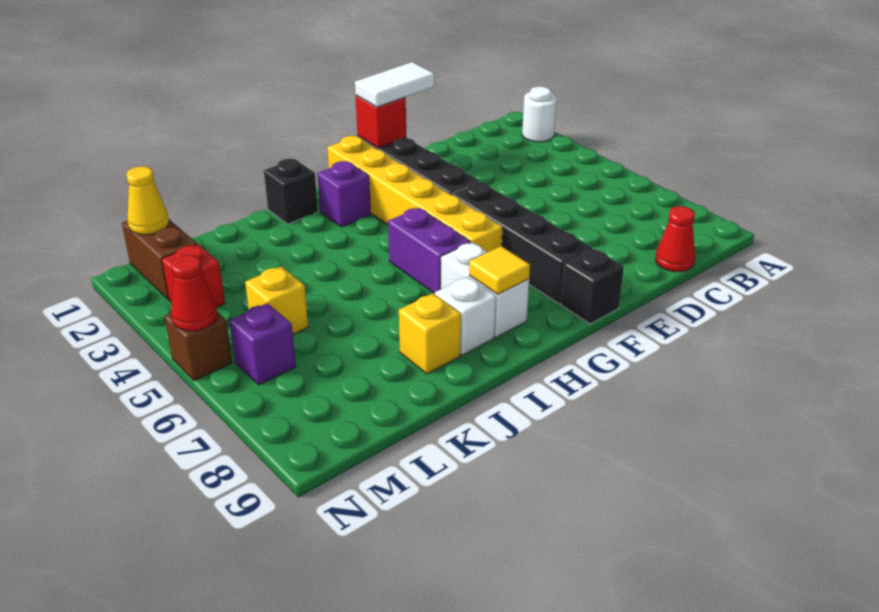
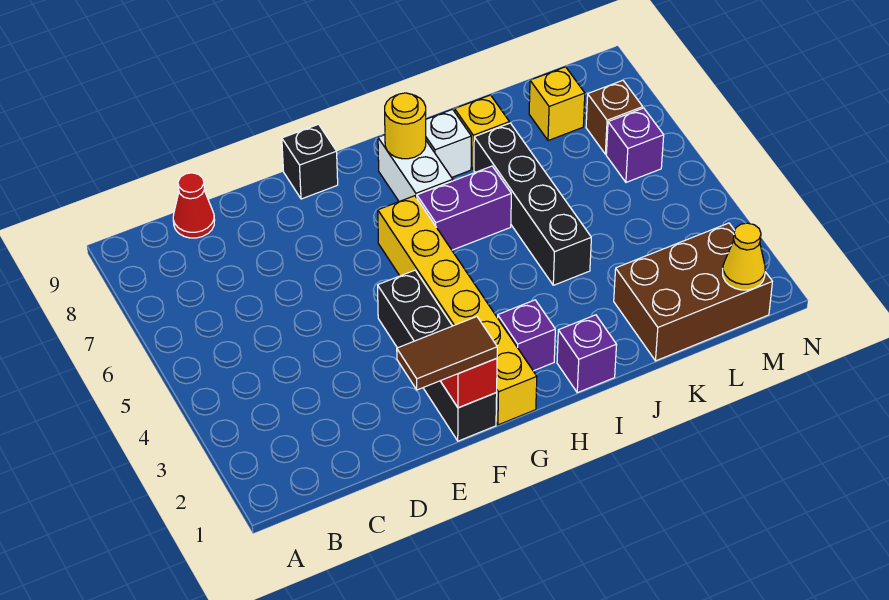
white 1x1 round brick [522,86,557,142] -> none
white 1x2 tile [355,62,435,107] -> brown 1x2 tile [397,317,497,390]
black 1x4 brick [452,182,592,304] -> black 1x4 brick moved to [474,123,591,285]
purple 1x2 brick [388,208,471,294] -> purple 1x2 brick turned to [417,166,511,250]
yellow 1x1 tile [469,246,530,294] -> yellow 1x1 round brick [385,93,426,159]
black 1x1 brick [264,159,318,224] -> purple 1x1 brick [557,315,617,393]
yellow 1x1 brick [245,266,308,334] -> yellow 1x1 brick moved to [529,67,585,141]
brown 1x2 brick [122,220,197,299] -> brown 2x3 brick [614,223,772,361]
red 1x1 brick [162,244,225,308] -> none
brown 1x1 brick [164,312,232,381] -> brown 1x1 brick moved to [586,80,643,154]
red 1x1 cone [171,255,218,331] -> none

